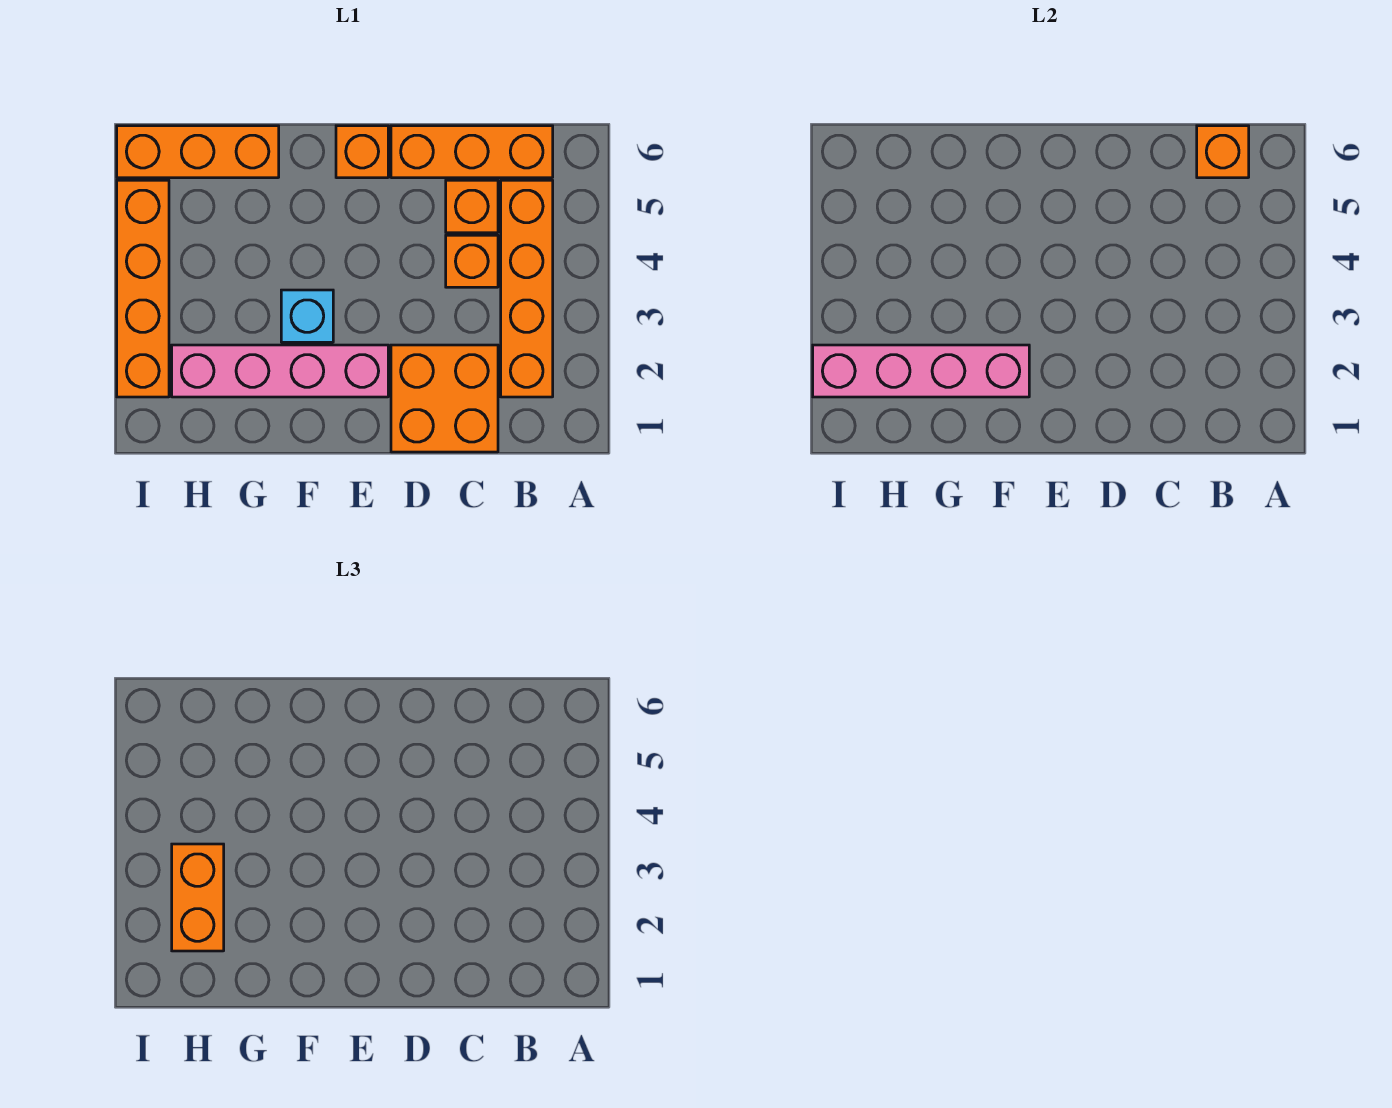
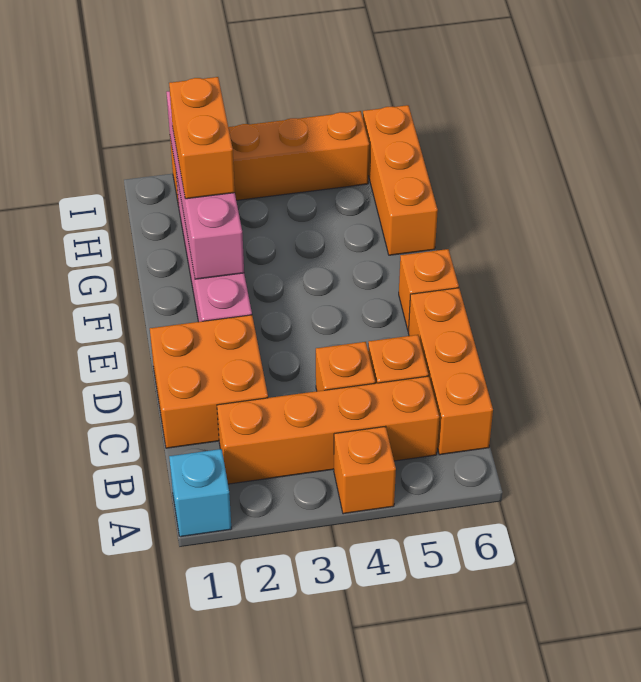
orange 1x1 brick [1197,126,1249,178] -> orange 1x1 brick moved to [334,426,396,514]
cyan 1x1 brick [281,290,333,342] -> cyan 1x1 brick moved to [169,449,231,537]
orange 1x2 brick [172,844,224,951] -> orange 1x2 brick turned to [169,77,235,199]

